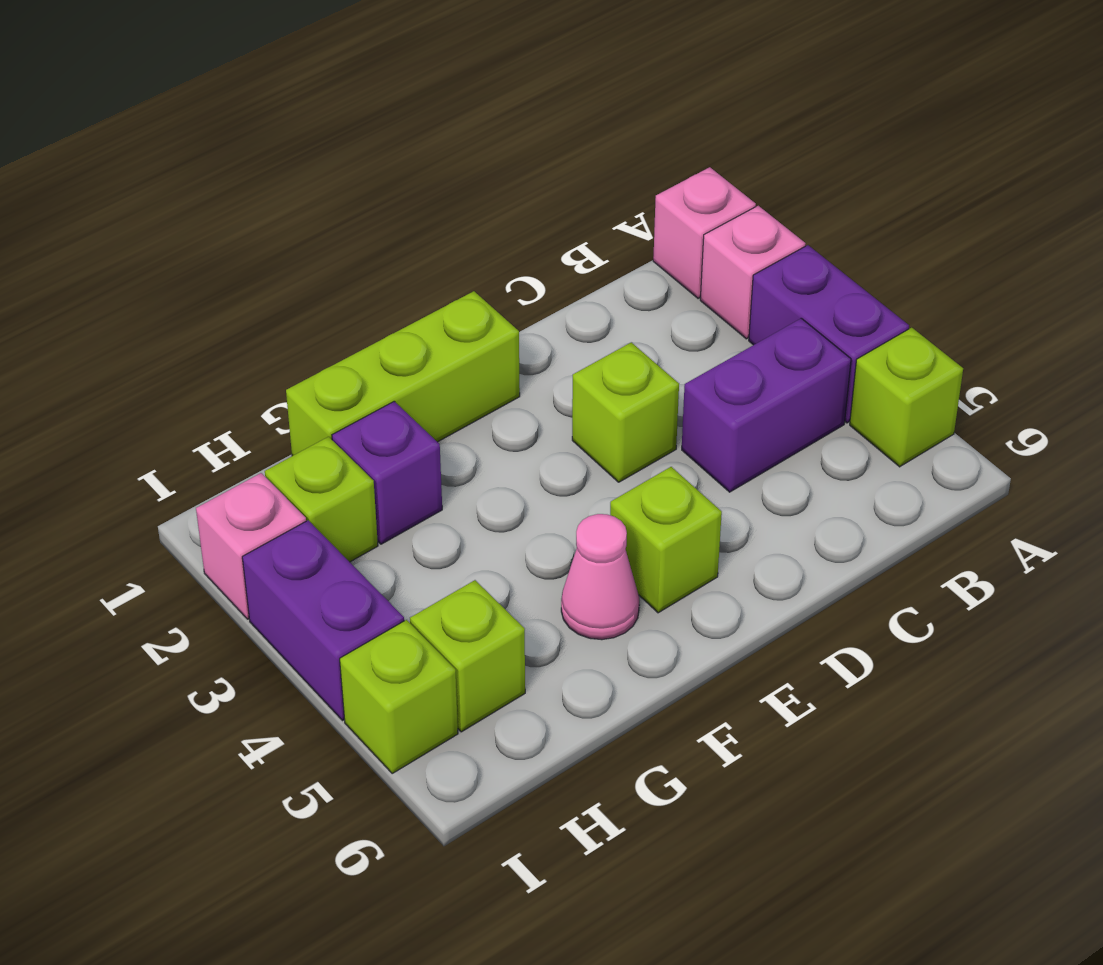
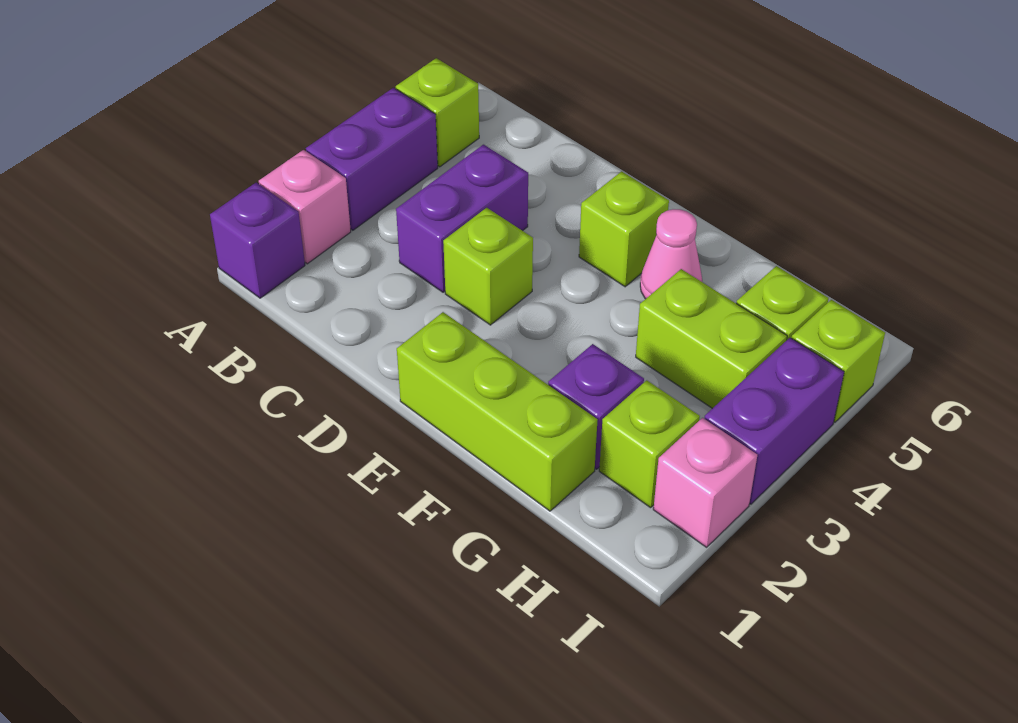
pink 1x1 brick [653,167,756,299] -> purple 1x1 brick [210,182,305,298]
purple 1x2 brick [682,318,851,492] -> purple 1x2 brick turned to [396,145,528,292]
none -> lime 1x2 brick [636,269,787,409]

